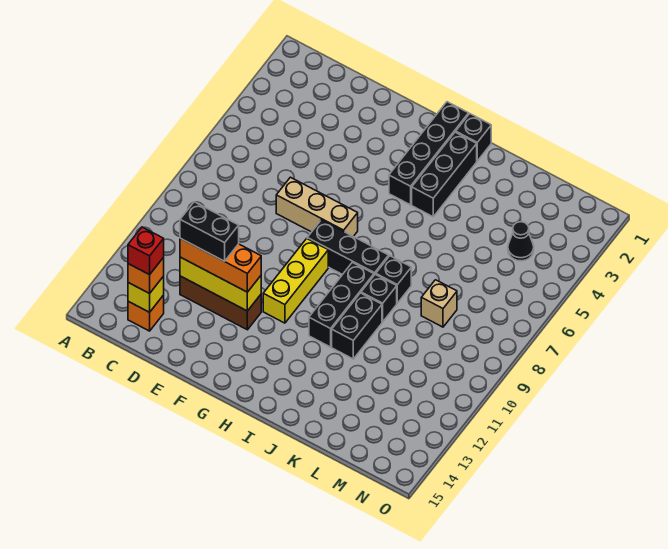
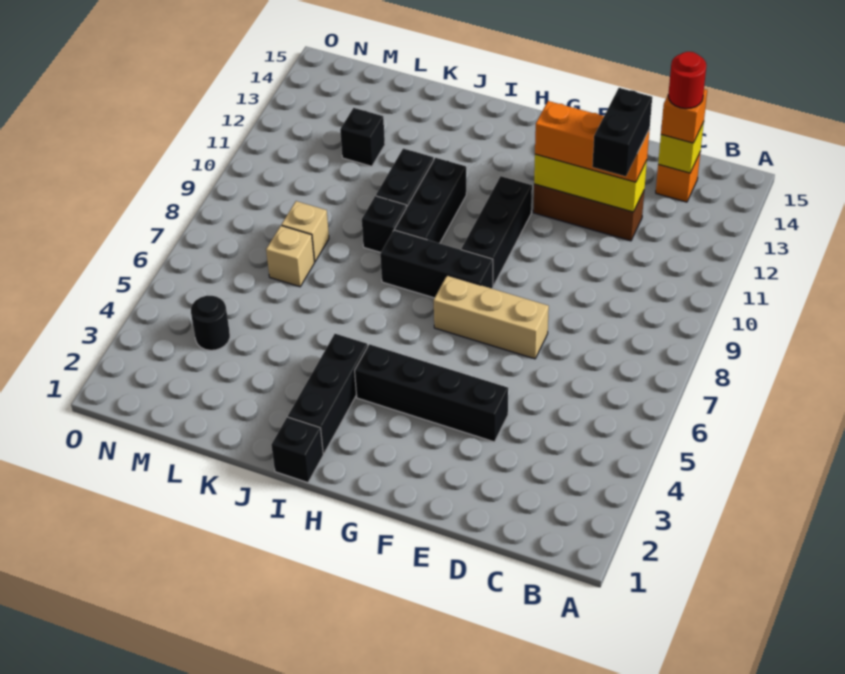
red 1x1 brick [128,227,164,275] -> red 1x1 round brick [668,52,706,109]
black 1x2 brick [180,202,239,261] -> black 1x2 brick turned to [592,88,652,176]
yellow 1x3 brick [263,239,328,323] -> black 1x3 brick [461,176,532,286]
black 1x4 brick [389,102,469,205] -> black 1x4 brick turned to [355,344,508,442]
black 1x1 brick [376,256,411,303] -> black 1x1 brick moved to [340,108,385,166]
none -> tan 1x1 brick [266,225,314,287]
black 1x1 cone [508,222,534,261] -> black 1x1 round brick [191,295,230,350]

